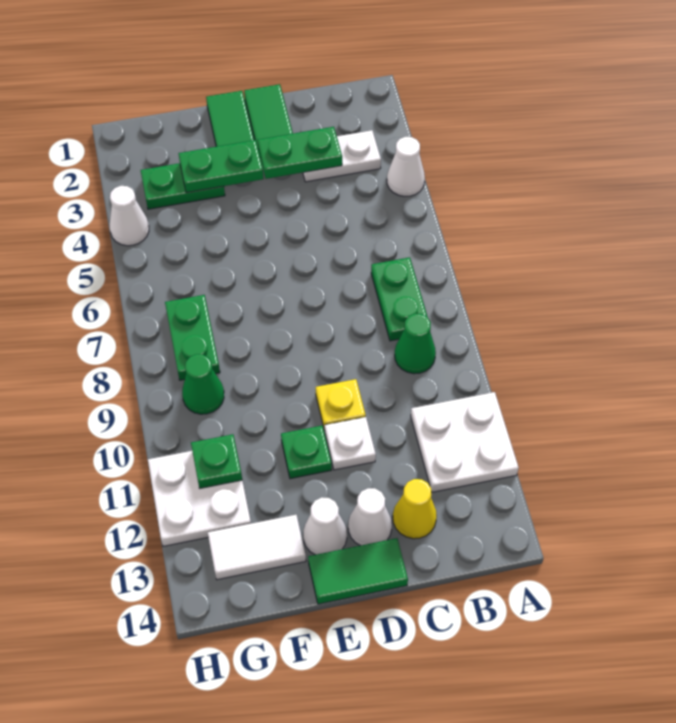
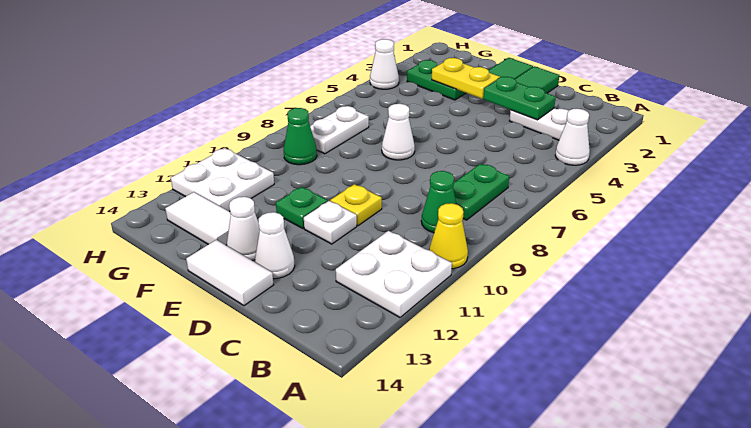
yellow 1x1 cone [393,479,437,539] -> yellow 1x1 cone moved to [429,203,468,269]
green 1x2 tile [308,538,408,604] -> white 1x2 tile [186,240,273,306]
green 1x2 plate [178,140,264,193] -> yellow 1x2 plate [432,58,500,99]
none -> white 1x1 cone [382,104,415,160]
green 1x2 plate [165,295,220,380] -> white 1x2 plate [310,106,369,154]
green 1x1 plate [191,434,242,488] -> none

